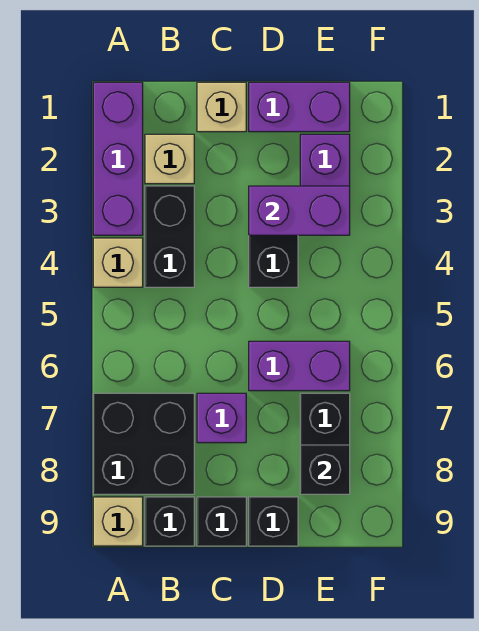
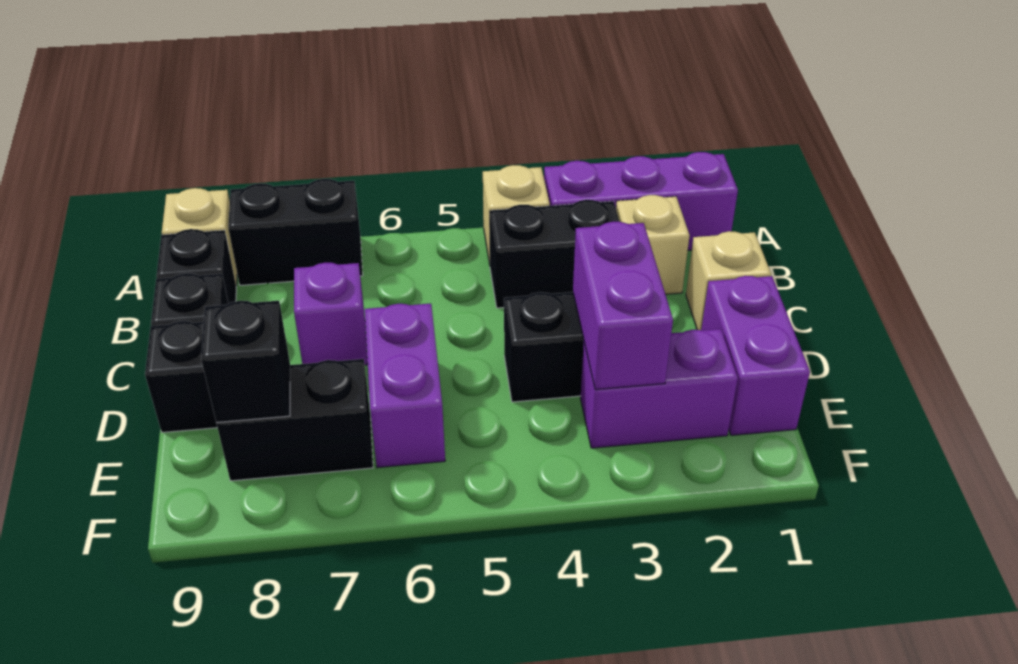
black 2x2 brick [93,393,194,494] -> black 1x2 brick [228,179,363,285]

